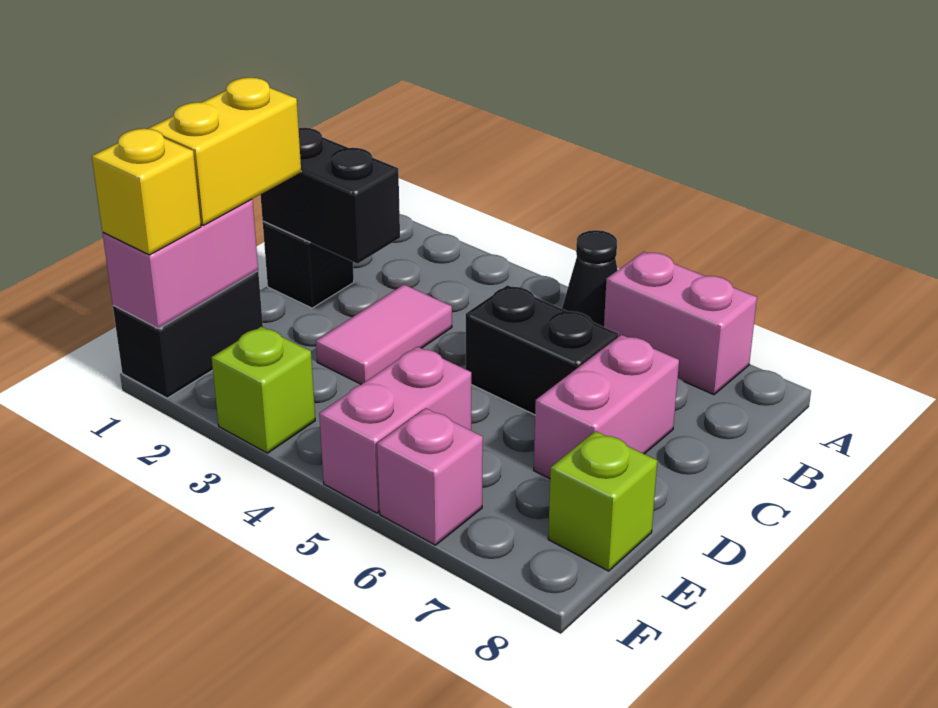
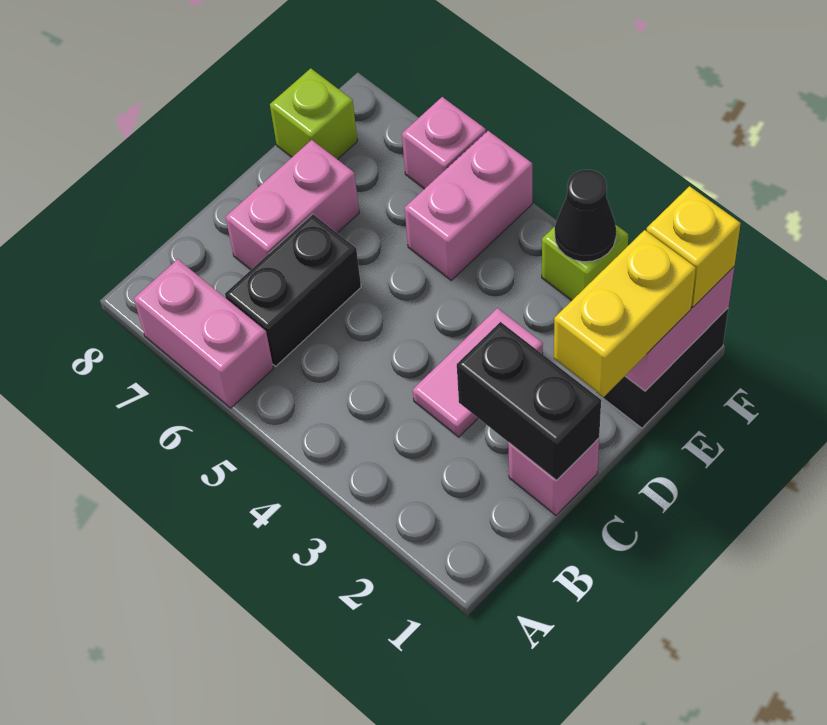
black 1x1 cone [562,230,618,327] -> black 1x1 cone moved to [555,170,616,262]
black 1x1 brick [263,221,354,308] -> pink 1x1 brick [508,438,599,515]
black 1x2 brick [466,285,619,415] -> black 1x2 brick turned to [225,214,361,366]

